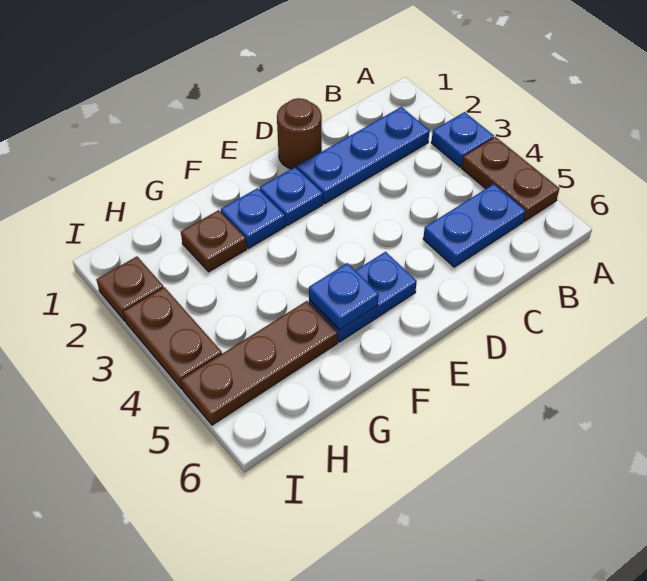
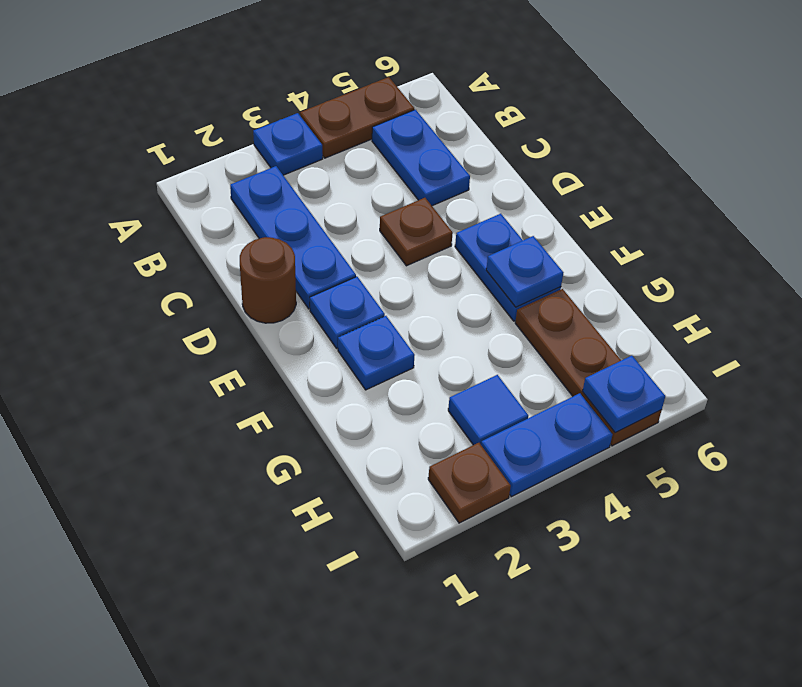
brown 1x1 plate [181,210,247,272] -> brown 1x1 plate moved to [380,198,453,266]
none -> blue 1x1 tile [448,375,528,445]
brown 1x2 plate [123,287,222,389] -> blue 1x2 plate [481,393,612,497]
none -> blue 1x1 plate [582,356,665,433]

